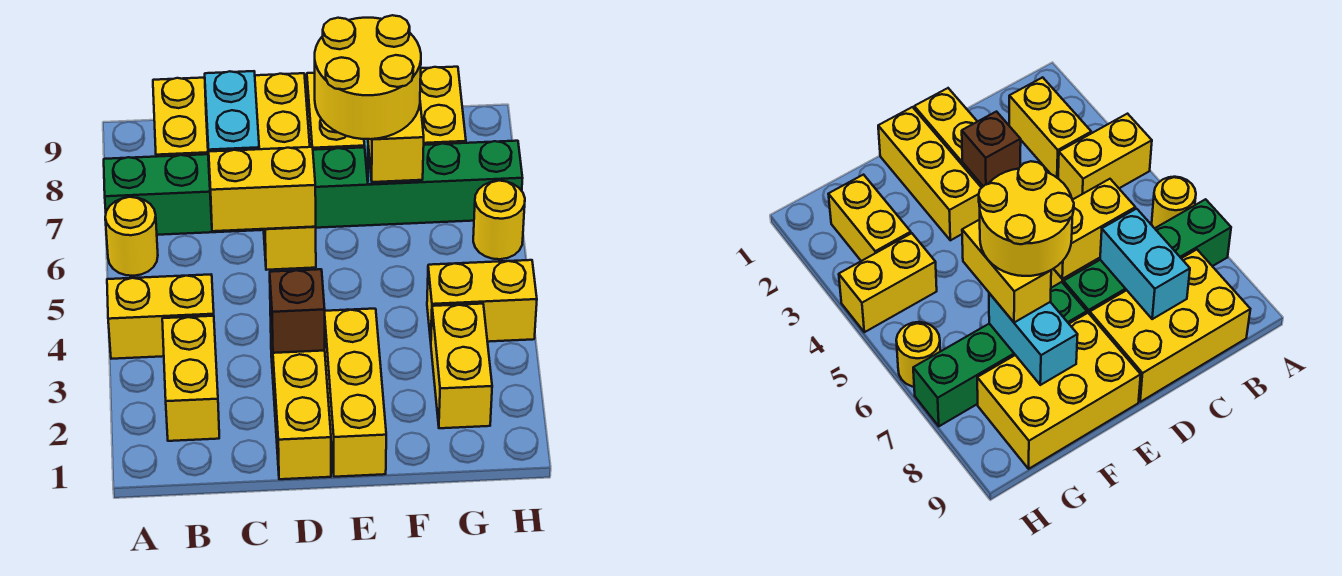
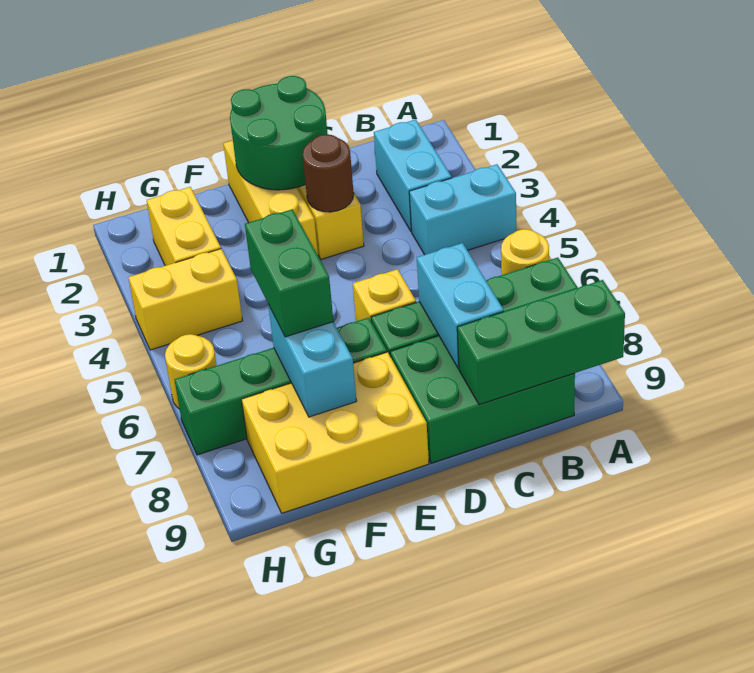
yellow 1x2 brick [107,275,214,359] -> cyan 1x2 brick [409,164,516,255]
none -> green 1x3 brick [457,280,625,405]
yellow 1x2 brick [162,316,219,441] -> cyan 1x2 brick [374,119,452,232]
yellow 2x3 brick [153,73,310,157] -> green 2x3 brick [390,336,575,463]
yellow 1x2 brick [209,147,316,231] -> none
none -> green 2x2 round brick [230,76,328,190]
brown 1x1 brick [270,269,325,353] -> brown 1x1 round brick [303,134,354,212]
yellow 2x2 round brick [315,15,421,139] -> none
yellow 1x2 brick [368,104,424,182] -> green 1x2 brick [245,209,333,337]

